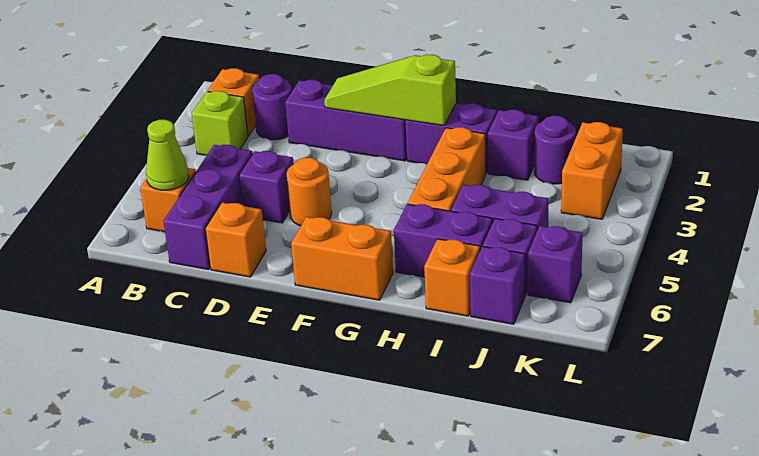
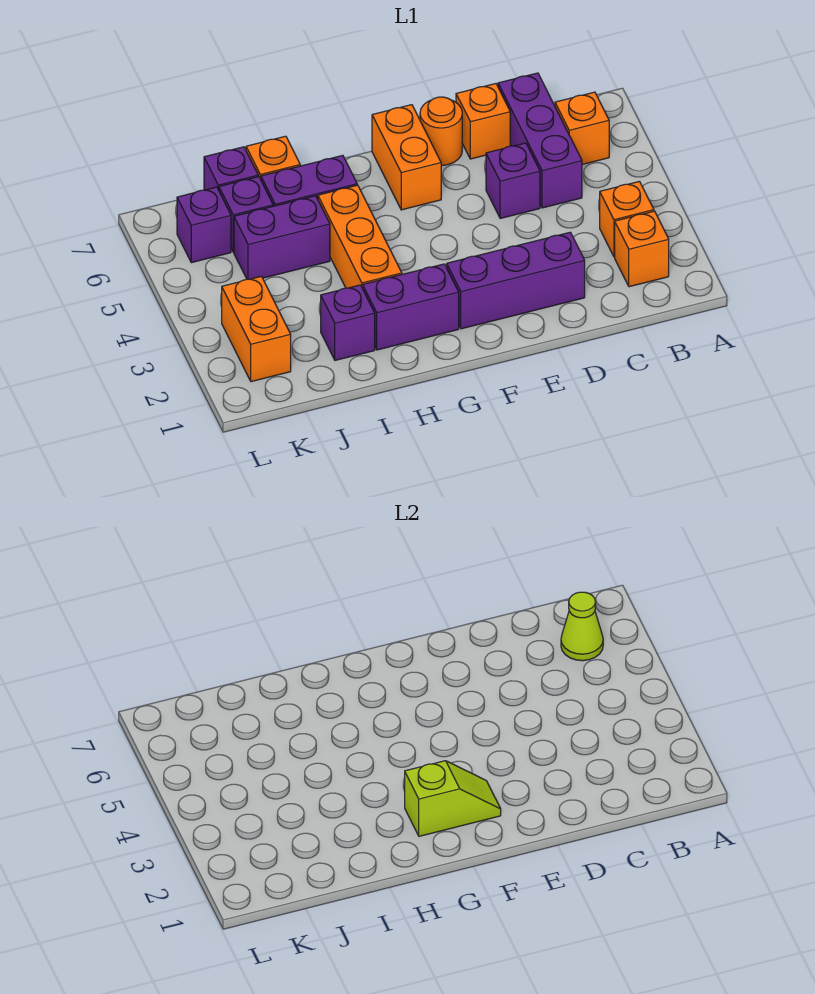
lime 1x1 brick [192,91,248,155] -> orange 1x1 brick [600,181,654,257]
purple 1x1 round brick [252,74,292,140] -> none
lime 1x3 slope [324,55,456,126] -> lime 1x2 slope [405,761,501,836]
orange 1x1 round brick [286,158,332,226] -> orange 1x1 round brick moved to [420,97,462,166]
orange 1x2 brick [291,217,393,300] -> orange 1x2 brick turned to [372,105,441,210]
purple 1x1 round brick [534,116,576,184] -> none

